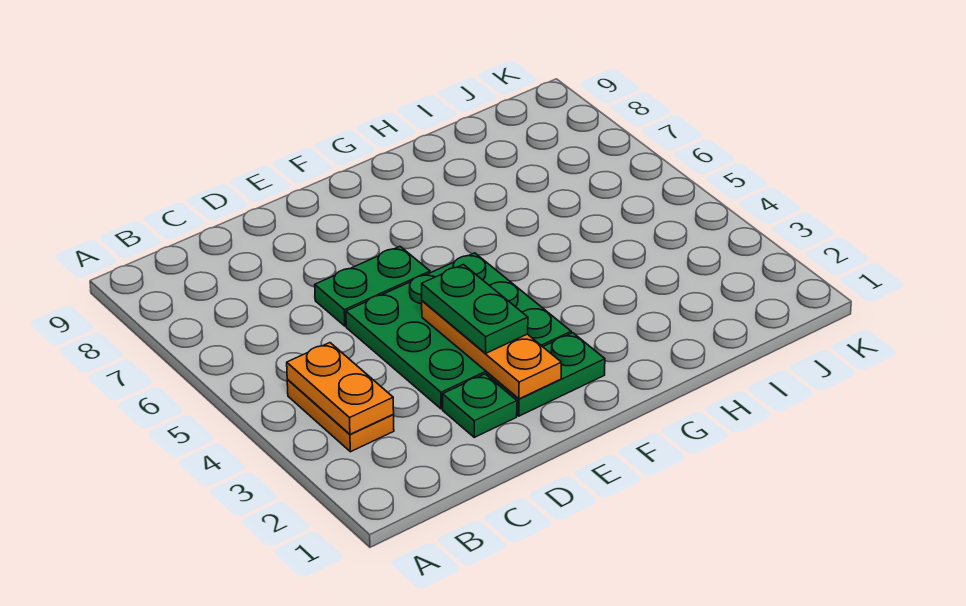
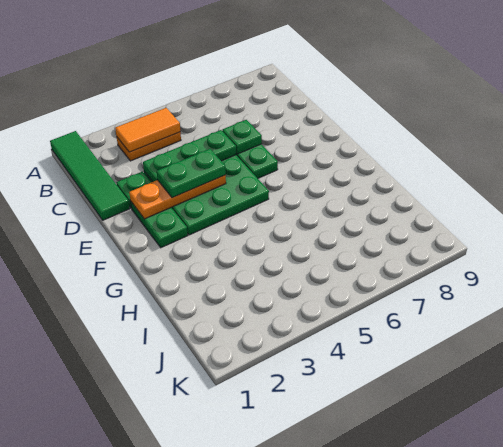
none -> green 1x4 tile [50,131,130,220]
orange 1x2 plate [287,343,394,434] -> orange 1x2 tile [115,108,180,152]
none -> green 1x3 plate [143,130,236,182]
none -> green 1x1 plate [222,120,262,154]

